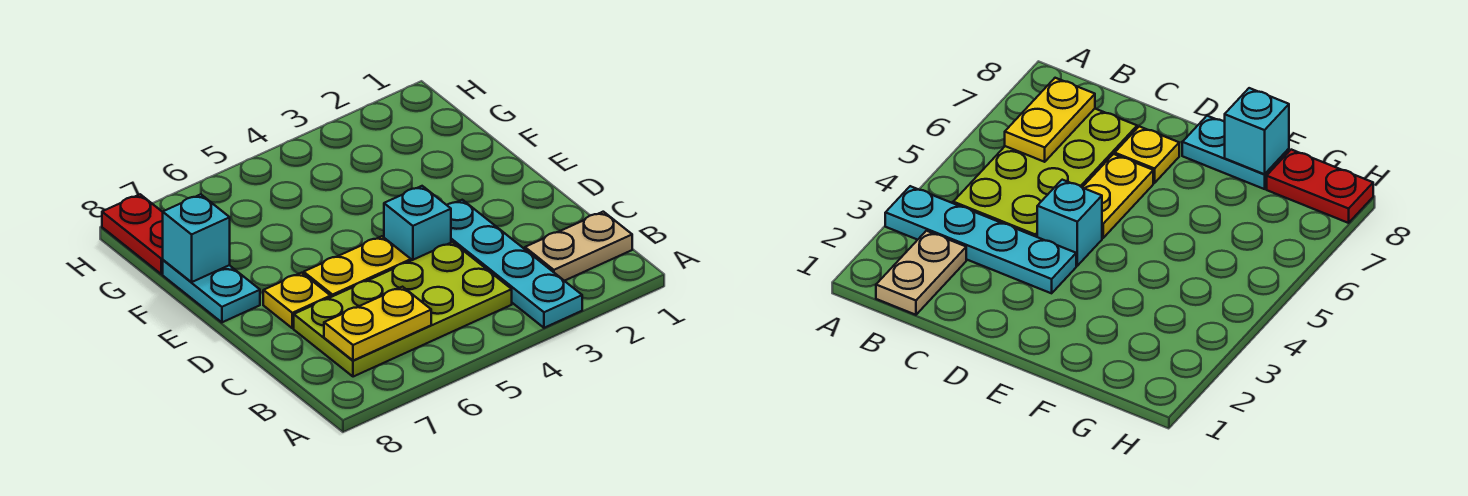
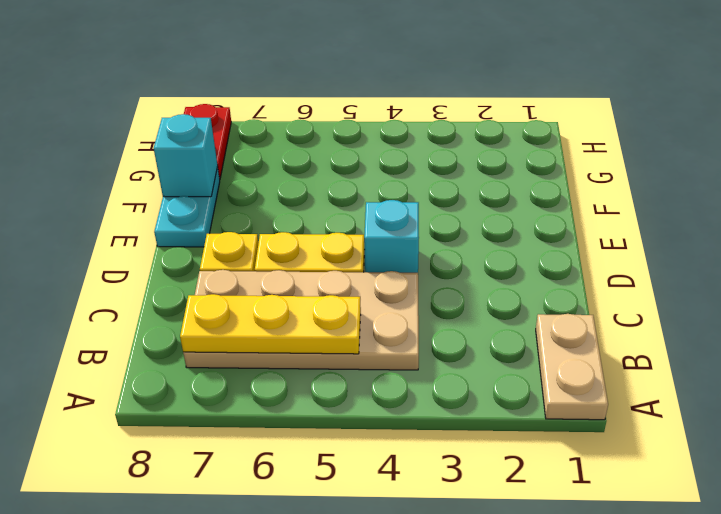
cyan 1x4 plate [447,200,582,328] -> none
tan 1x2 plate [525,212,632,281] -> tan 1x2 plate turned to [536,314,608,420]
lime 2x4 plate [294,242,512,377] -> tan 2x4 plate [183,270,419,370]
yellow 1x2 plate [324,287,431,361] -> yellow 1x3 plate [180,294,361,354]

